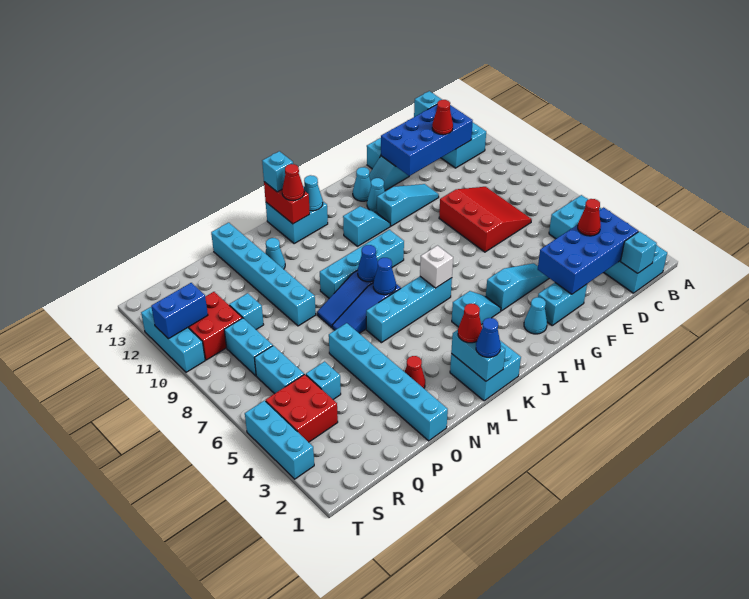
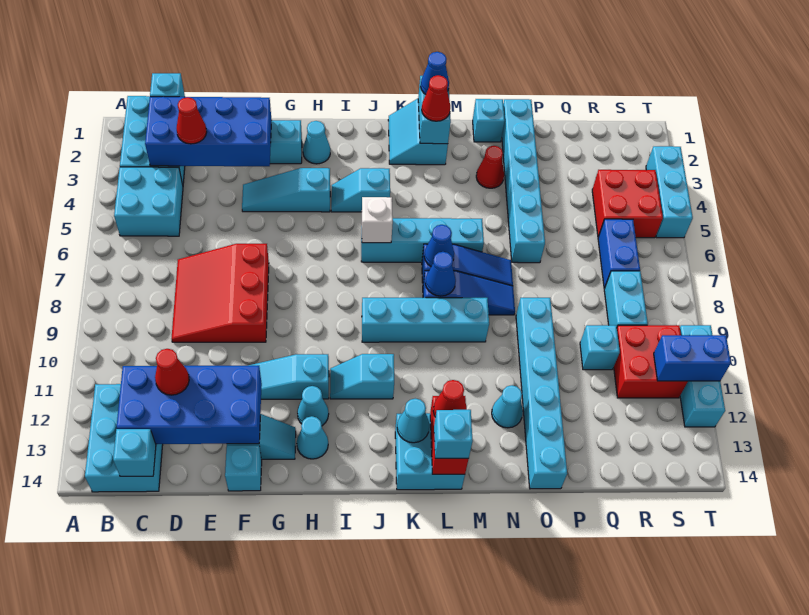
cyan 2x2 brick [450,341,521,401] -> cyan 2x2 slope [388,99,448,165]
cyan 1x1 brick [306,362,341,399] -> cyan 1x1 brick moved to [473,99,505,142]
cyan 1x2 brick [255,346,304,394] -> blue 1x2 brick [598,219,640,288]

